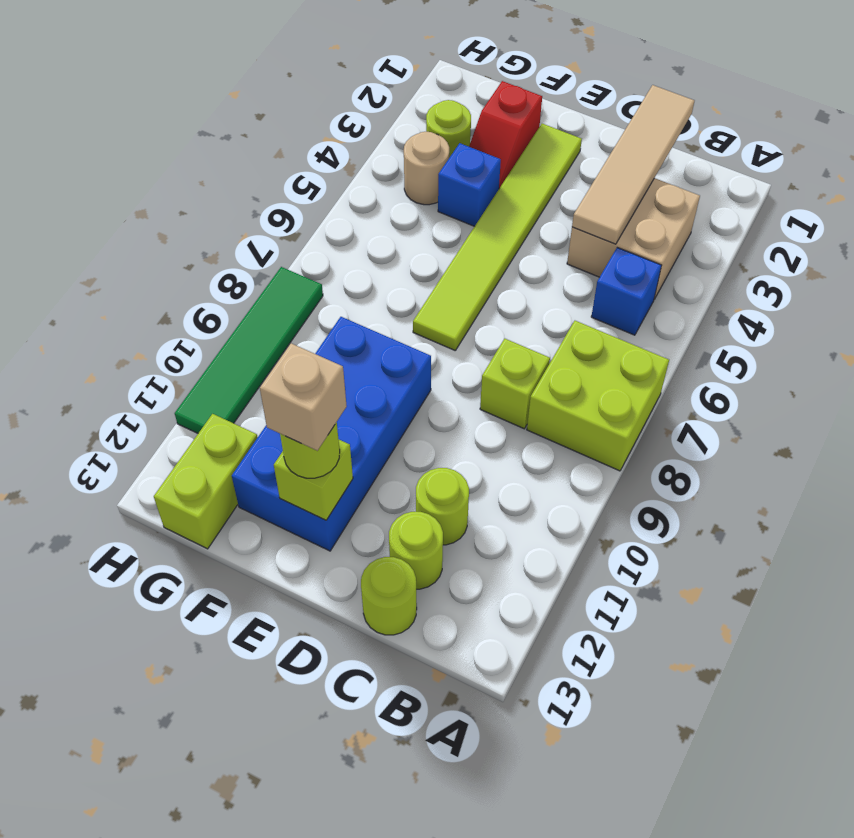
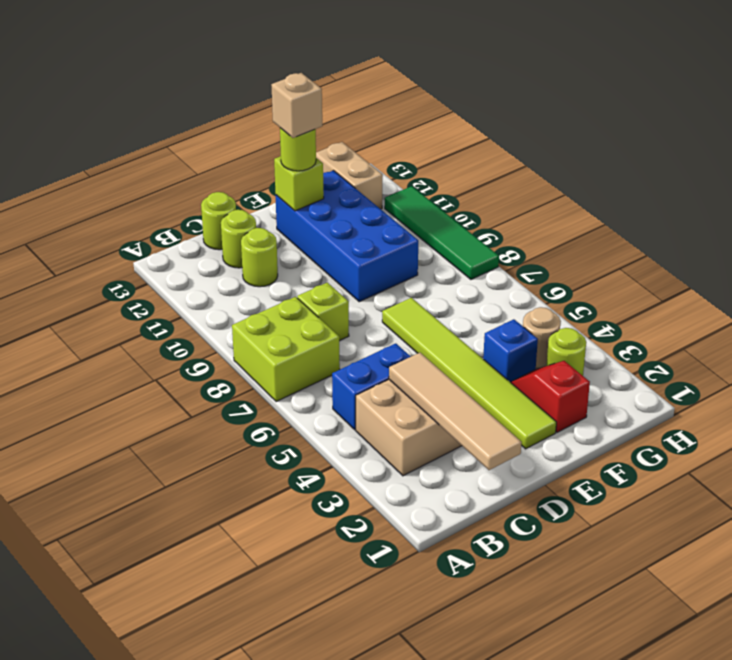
blue 1x1 brick [591,248,661,335] -> blue 1x2 brick [332,343,411,430]
lime 1x2 brick [154,414,258,549] -> tan 1x2 brick [316,142,383,209]

